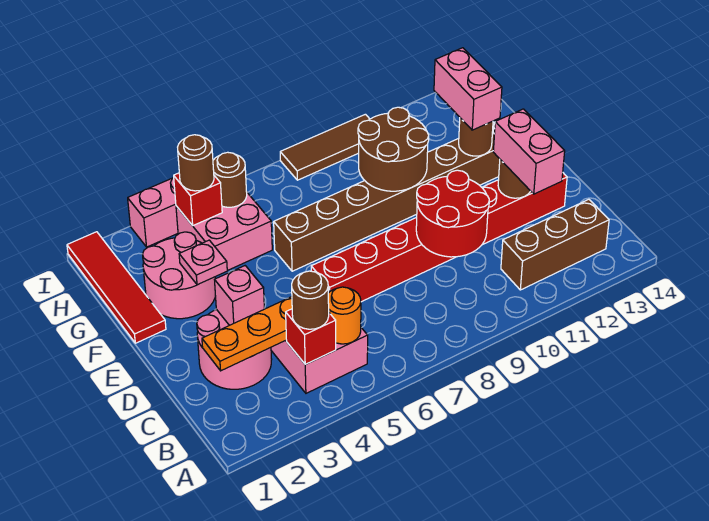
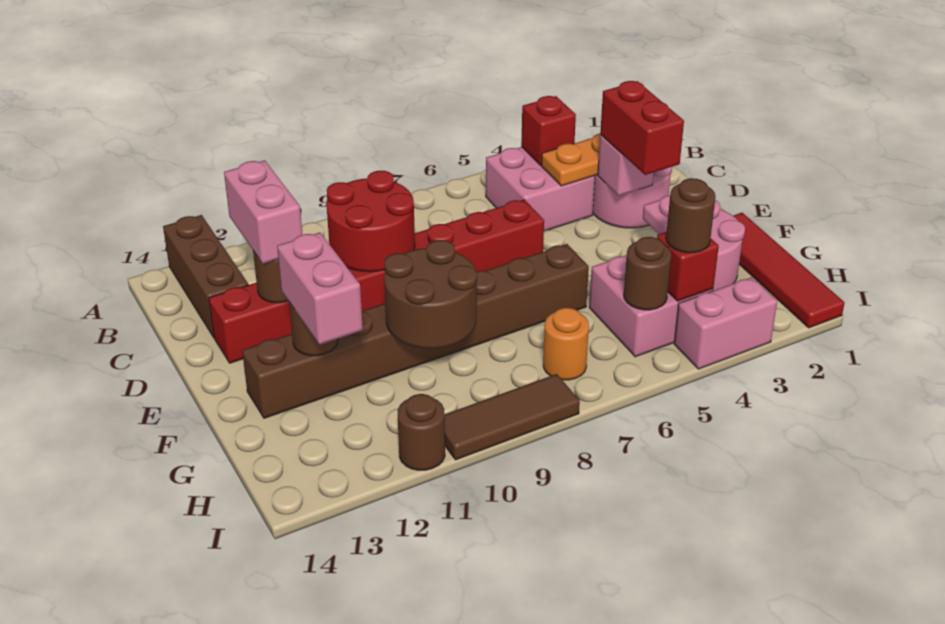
brown 1x1 round brick [292,271,329,329] -> brown 1x1 round brick moved to [398,394,445,470]
orange 1x1 round brick [328,287,361,344] -> orange 1x1 round brick moved to [543,308,589,380]
brown 1x3 brick [501,199,609,290] -> brown 1x3 brick turned to [163,215,248,337]
none -> red 1x2 brick [600,81,684,175]

